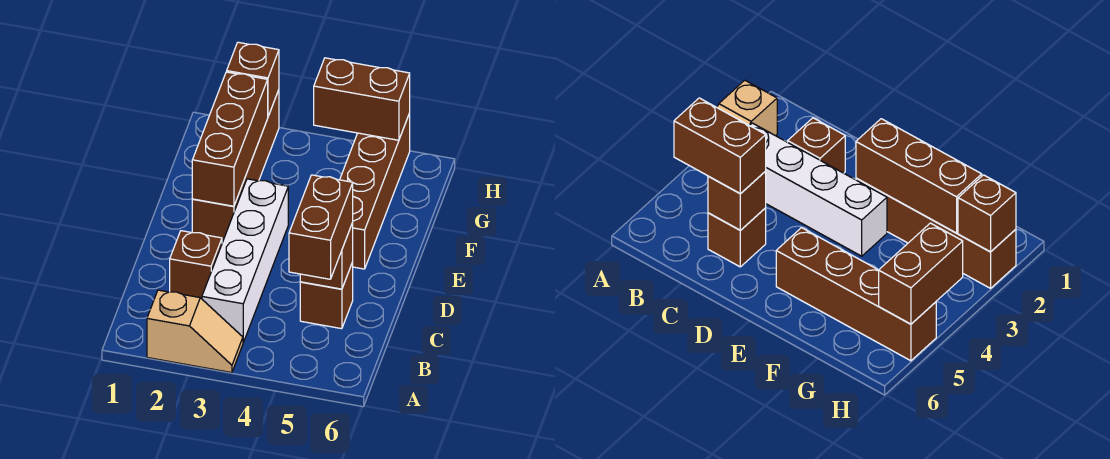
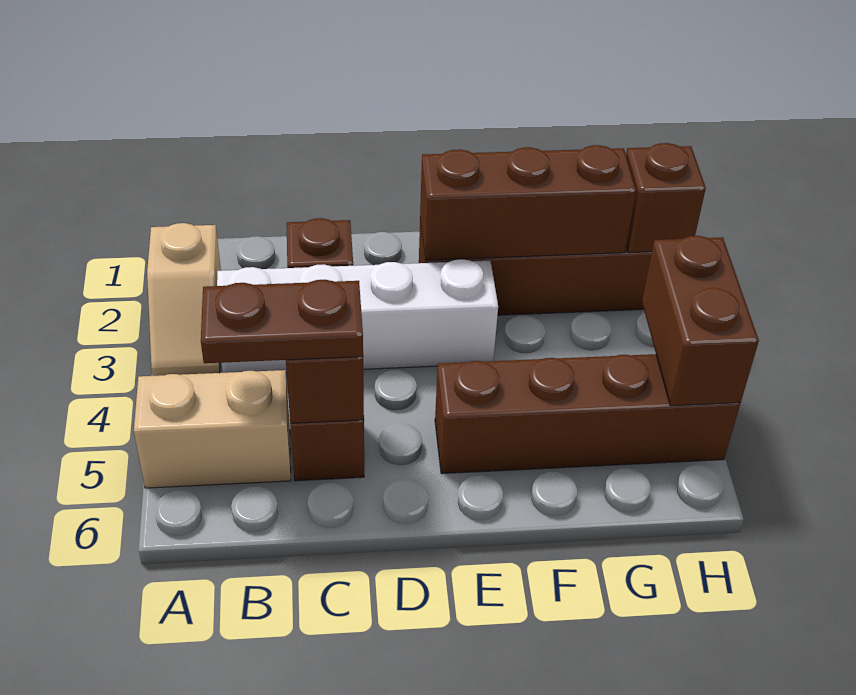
none -> tan 1x2 brick [134,370,291,488]
brown 1x2 brick [289,175,353,279] -> brown 1x2 plate [201,280,363,363]

